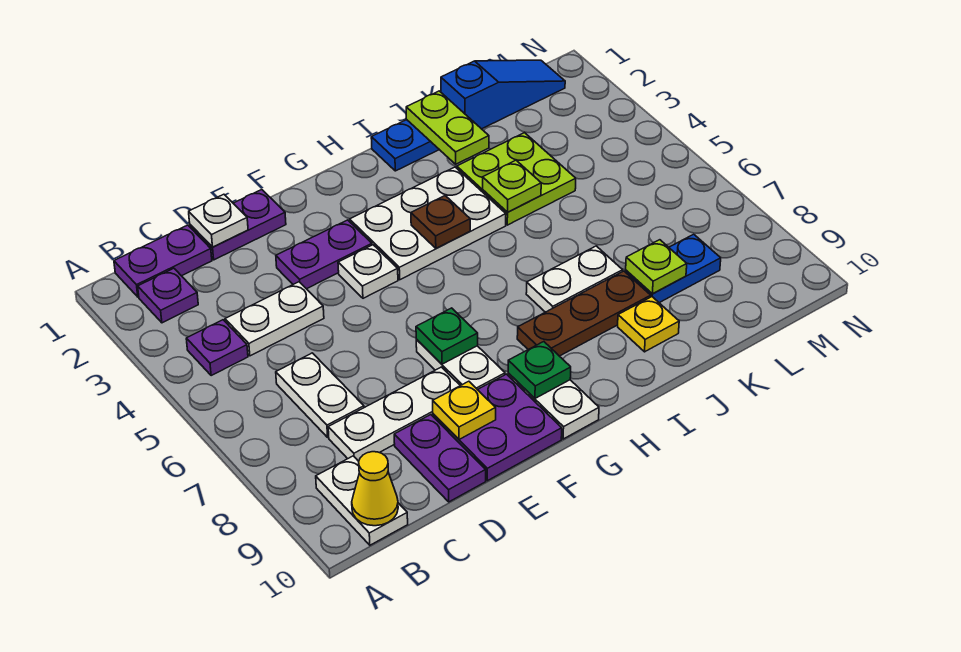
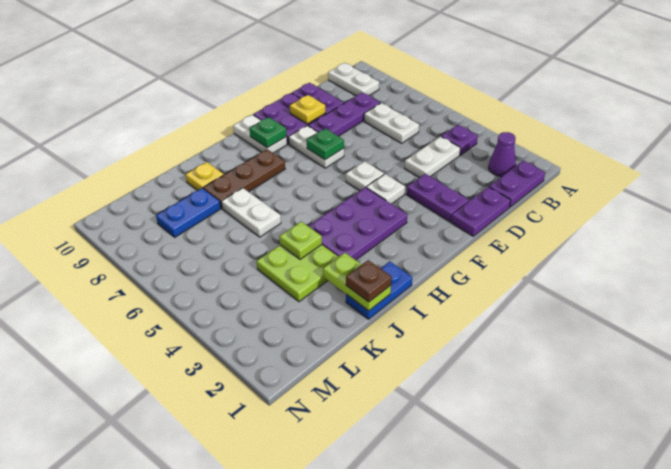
purple 1x1 plate [138,268,198,323] -> purple 1x1 cone [489,132,516,177]
yellow 1x1 cone [352,452,398,526] -> none
white 1x3 plate [328,367,460,461] -> purple 1x3 plate [308,93,380,136]
white 1x1 plate [189,194,248,247] -> white 1x1 plate moved to [346,161,384,191]
purple 1x2 plate [276,220,372,289] -> purple 1x2 plate turned to [407,174,469,222]
white 2x3 plate [350,167,506,280] -> purple 2x3 plate [308,187,407,260]
brown 1x1 plate [411,196,470,248] -> brown 1x1 plate moved to [346,260,391,302]
white 1x2 plate [526,246,623,312] -> white 1x2 plate turned to [221,188,281,237]
blue 1x3 slope [441,60,565,129] -> none
lime 1x1 plate [626,240,687,294] -> none

